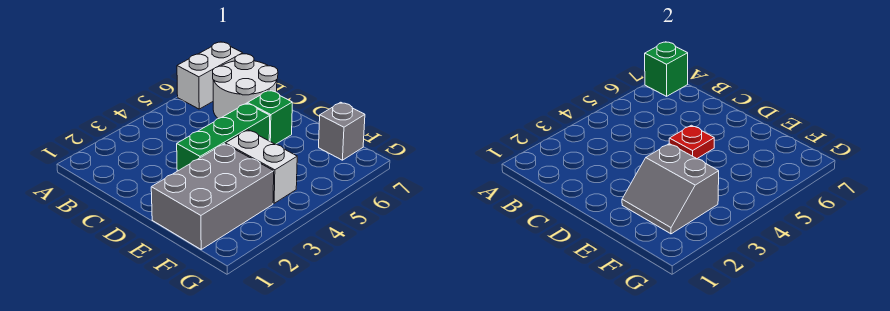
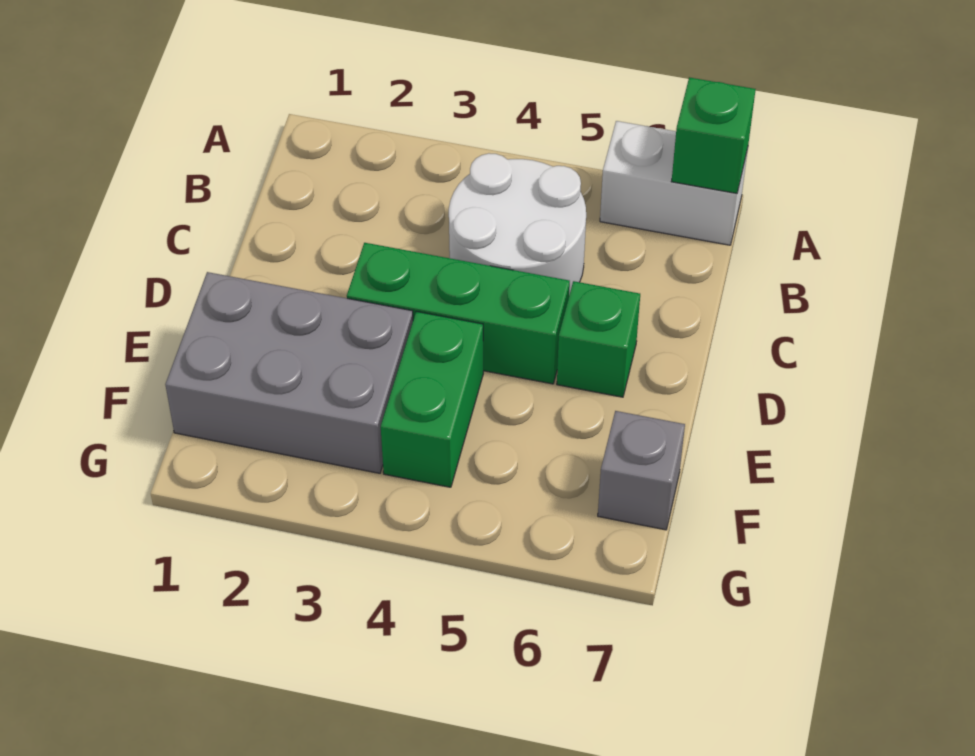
white 2x2 round brick [213,54,278,119] -> white 2x2 round brick moved to [449,153,586,295]
red 1x1 plate [669,125,714,159] -> none
grey 2x2 slope [622,144,719,234] -> none
white 1x2 brick [225,130,297,203] -> green 1x2 brick [381,311,483,487]

